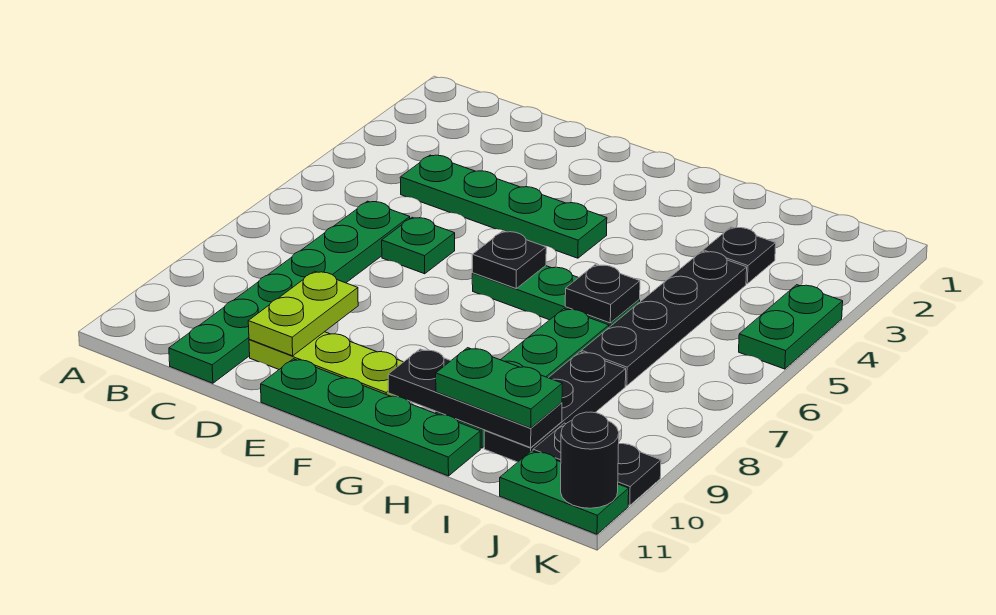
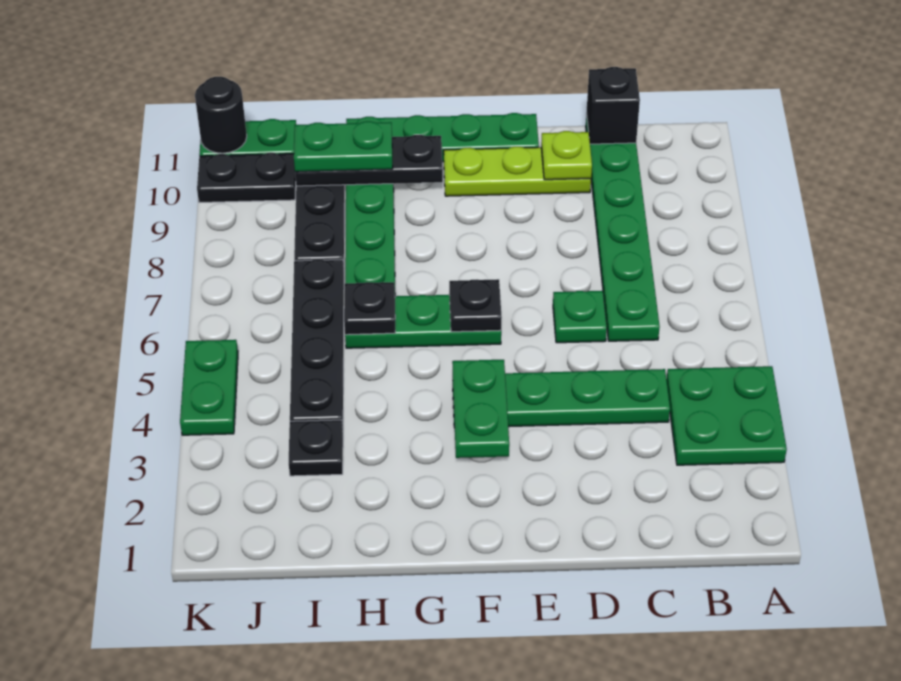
none -> green 2x2 plate [666,366,787,465]
none -> black 1x1 brick [587,67,640,144]
lime 1x2 plate [248,271,358,356] -> lime 1x1 plate [541,131,592,180]
none -> green 1x2 plate [452,360,509,458]

